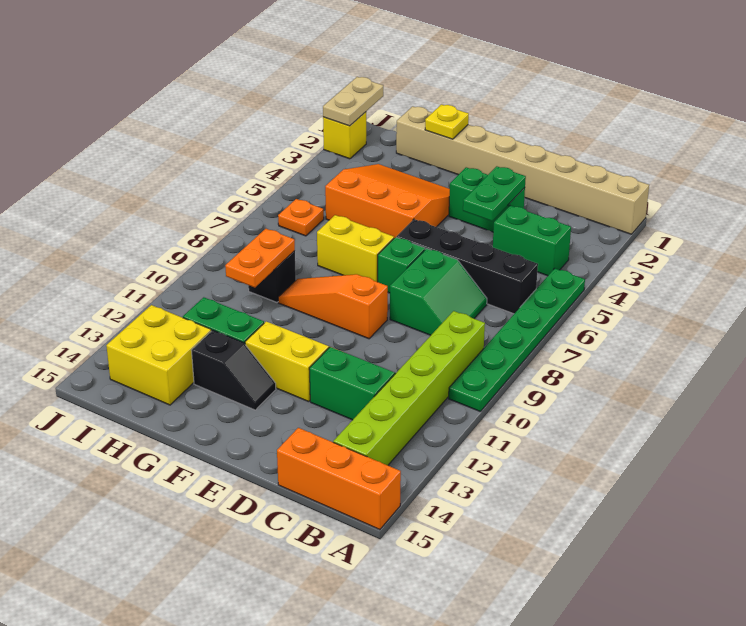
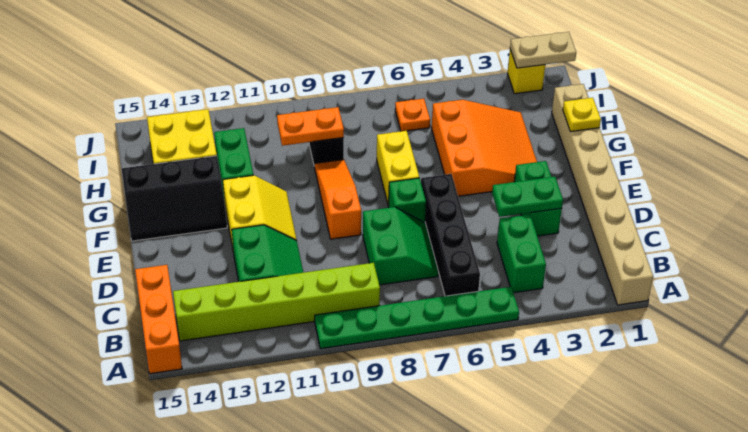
green 2x2 slope [390,248,487,335] -> green 2x2 slope turned to [363,207,438,285]
black 1x2 slope [191,330,276,410] -> black 2x3 slope [122,156,227,241]

